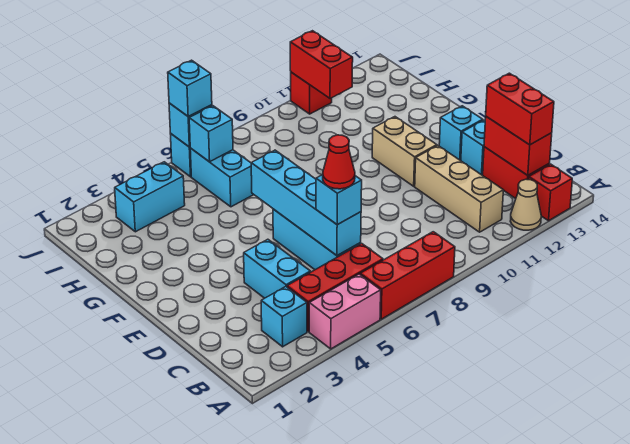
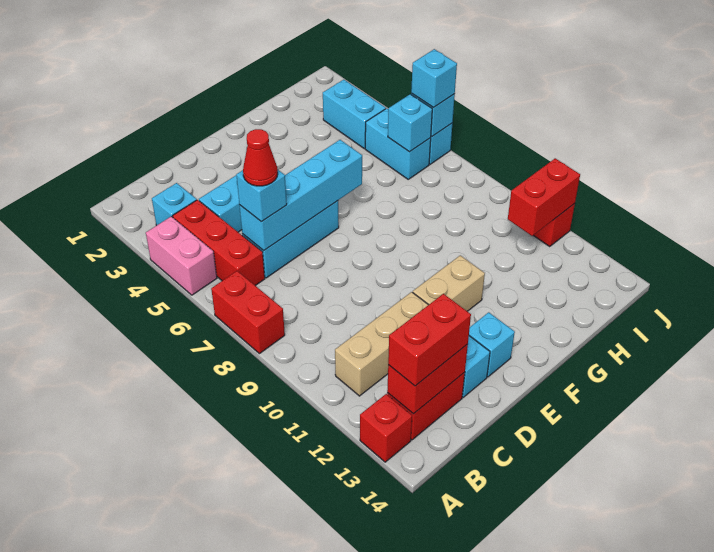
red 1x3 brick [360,232,455,319] -> red 1x2 brick [211,271,285,354]
tan 1x1 cone [510,179,541,230] -> none
cyan 1x2 brick [190,148,254,207] -> cyan 1x2 brick turned to [365,108,431,179]

